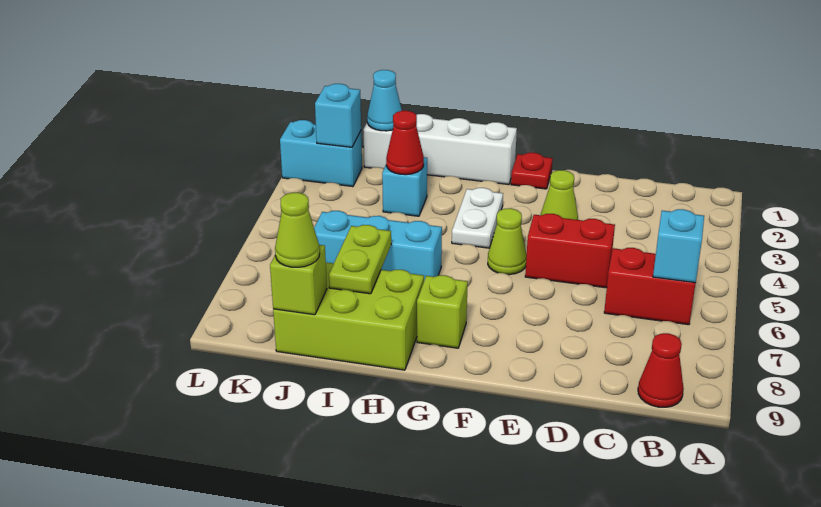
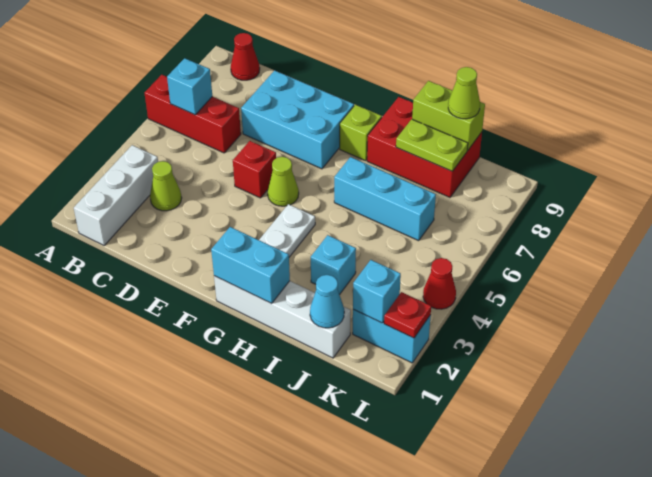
none -> white 1x3 brick [74,145,158,245]
red 1x2 brick [604,248,696,325] -> red 1x3 brick [145,75,241,153]
red 1x2 brick [525,214,615,288] -> red 1x1 brick [233,141,276,198]
none -> cyan 2x3 brick [241,70,354,169]
lime 1x1 cone [541,170,578,220] -> lime 1x1 cone moved to [150,161,182,211]
red 1x1 plate [511,153,553,189] -> red 1x1 plate moved to [384,292,431,338]
none -> cyan 1x2 brick [211,227,290,303]
lime 2x3 brick [273,262,424,370] -> red 2x3 brick [367,97,482,197]
red 1x1 cone [386,111,424,175] -> red 1x1 cone moved to [423,258,456,309]
lime 1x2 plate [329,225,391,294] -> lime 1x2 plate turned to [396,119,468,171]
lime 1x1 brick [270,245,327,315] -> lime 1x2 brick [412,81,485,150]

